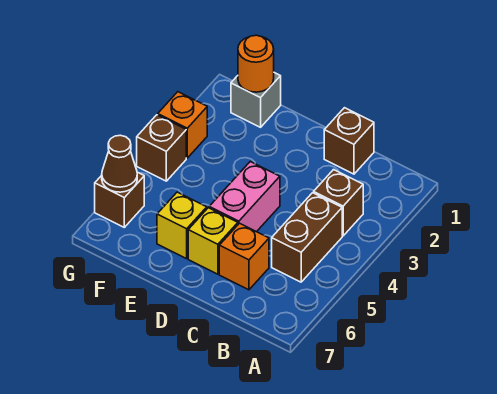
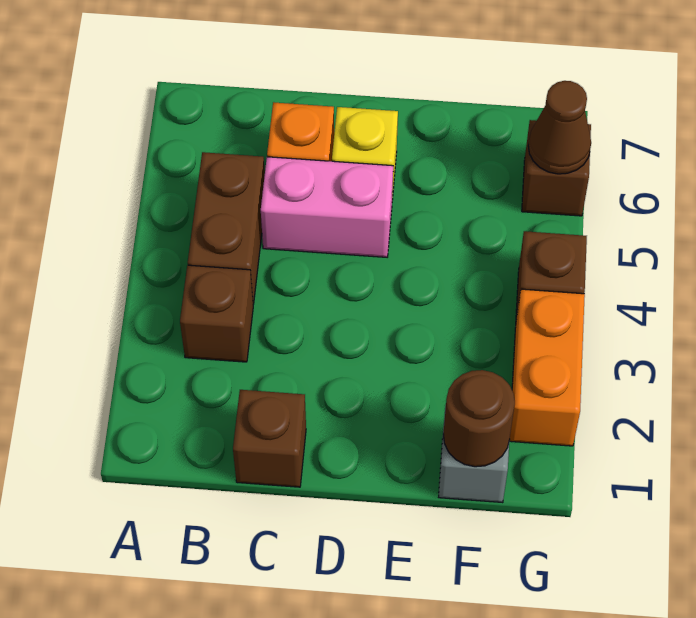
pink 1x2 brick [209,162,280,232] -> pink 1x2 brick turned to [261,157,393,257]
yellow 1x1 brick [157,192,207,259] -> none
orange 1x1 round brick [238,35,274,92] -> brown 1x1 round brick [443,370,515,467]
orange 1x1 brick [158,92,207,158] -> orange 1x2 brick [509,289,585,446]

